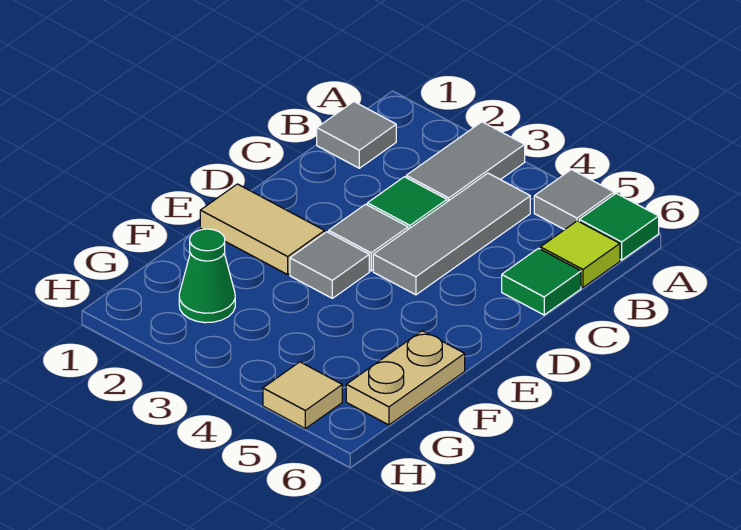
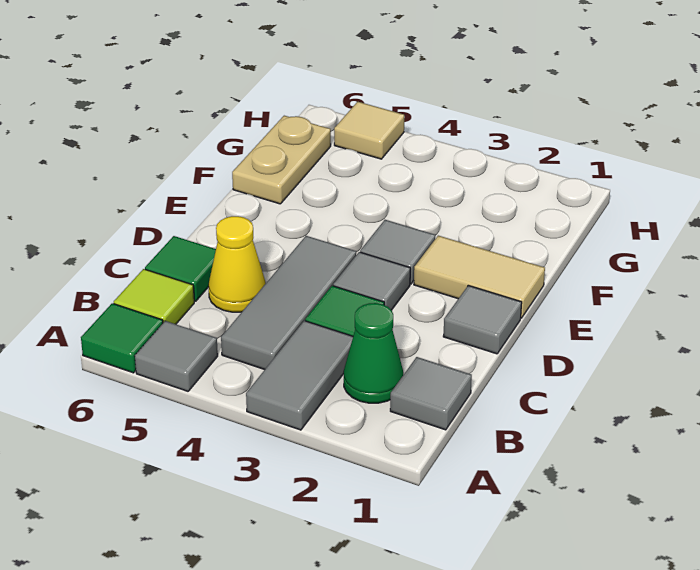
none -> yellow 1x1 cone [209,216,266,312]
none -> grey 1x1 tile [443,285,522,354]
green 1x1 cone [179,229,235,323] -> green 1x1 cone moved to [344,303,403,403]

